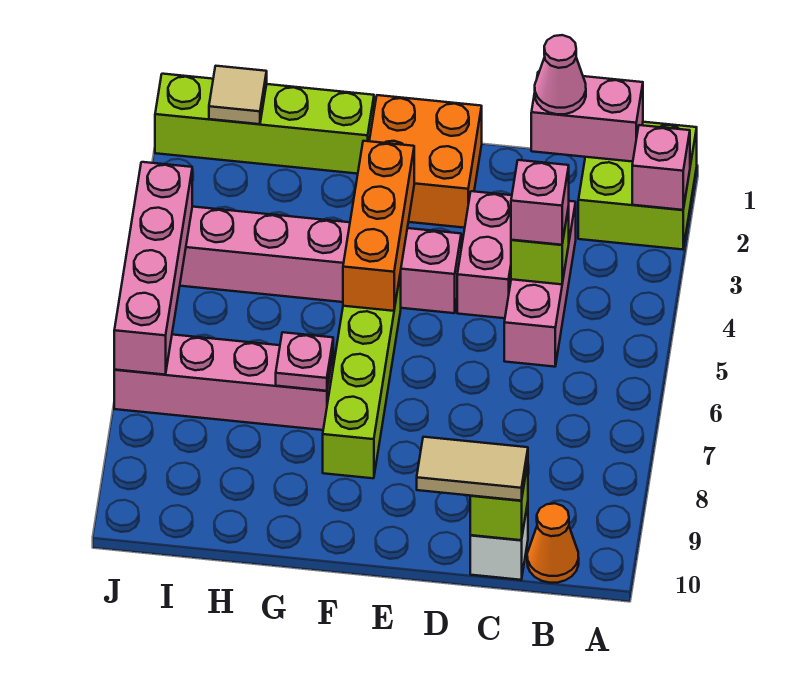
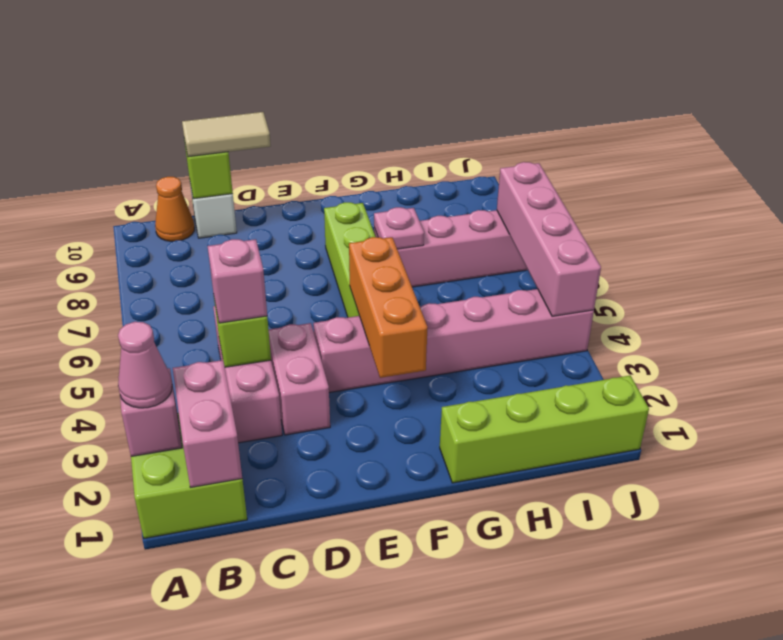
pink 1x2 brick [531,72,643,162] -> pink 1x2 brick turned to [173,360,242,487]
pink 1x1 cone [535,35,586,114] -> pink 1x1 cone moved to [118,322,172,408]
orange 2x2 brick [369,95,482,228] -> none
tan 1x1 tile [209,66,267,124] -> none

